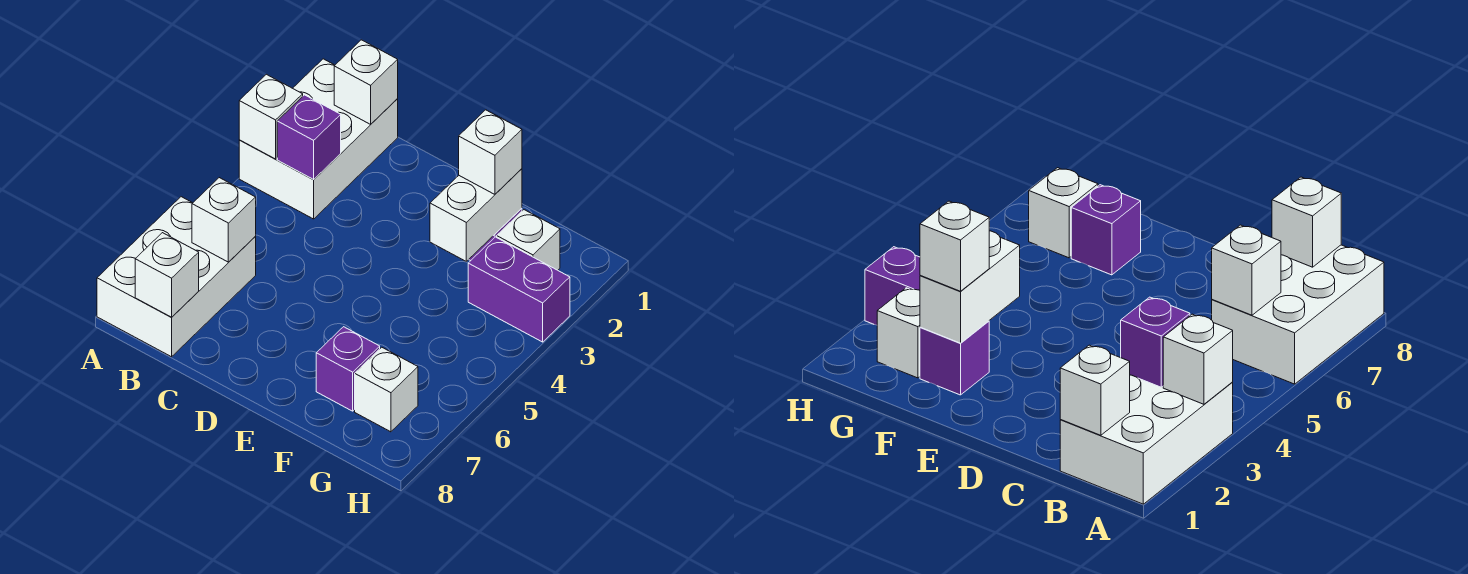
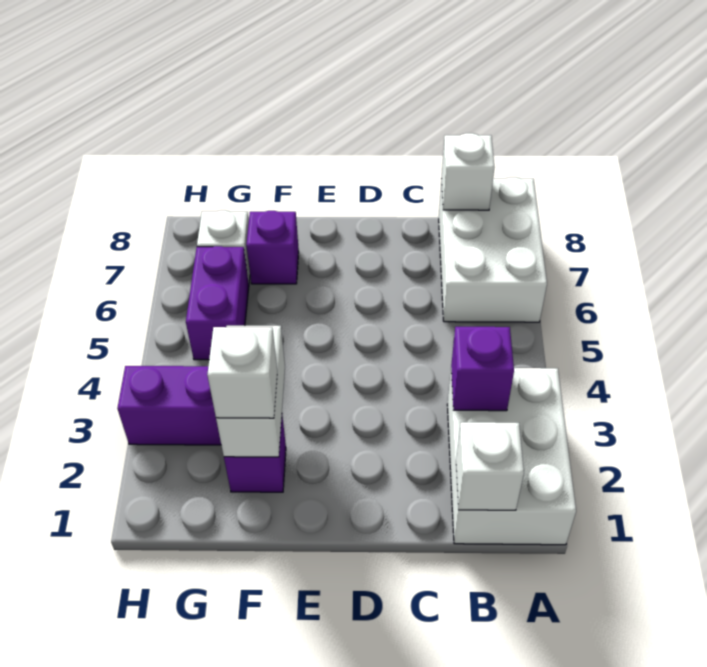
white 1x1 brick [239,74,303,159] -> none
white 1x1 brick [192,178,256,262] -> none
white 1x1 brick [497,210,560,270] -> none
none -> purple 1x2 brick [186,246,249,360]

